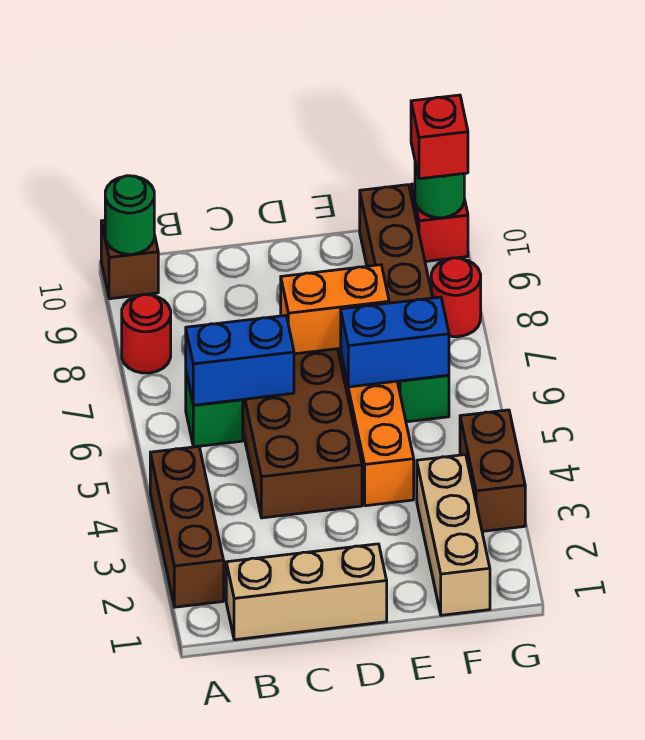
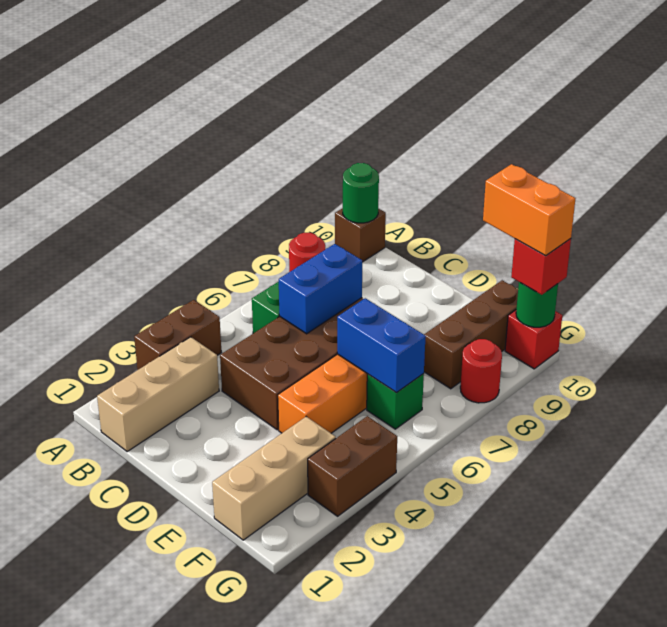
brown 1x3 brick [150,446,224,607] -> brown 1x2 brick [134,300,222,370]
tan 1x3 brick [226,544,387,640] -> tan 1x3 brick turned to [97,337,219,452]
blue 1x2 brick [186,315,294,405] -> blue 1x2 brick turned to [279,244,362,334]
orange 1x2 brick [281,265,389,354] -> orange 1x2 brick moved to [483,164,576,256]

